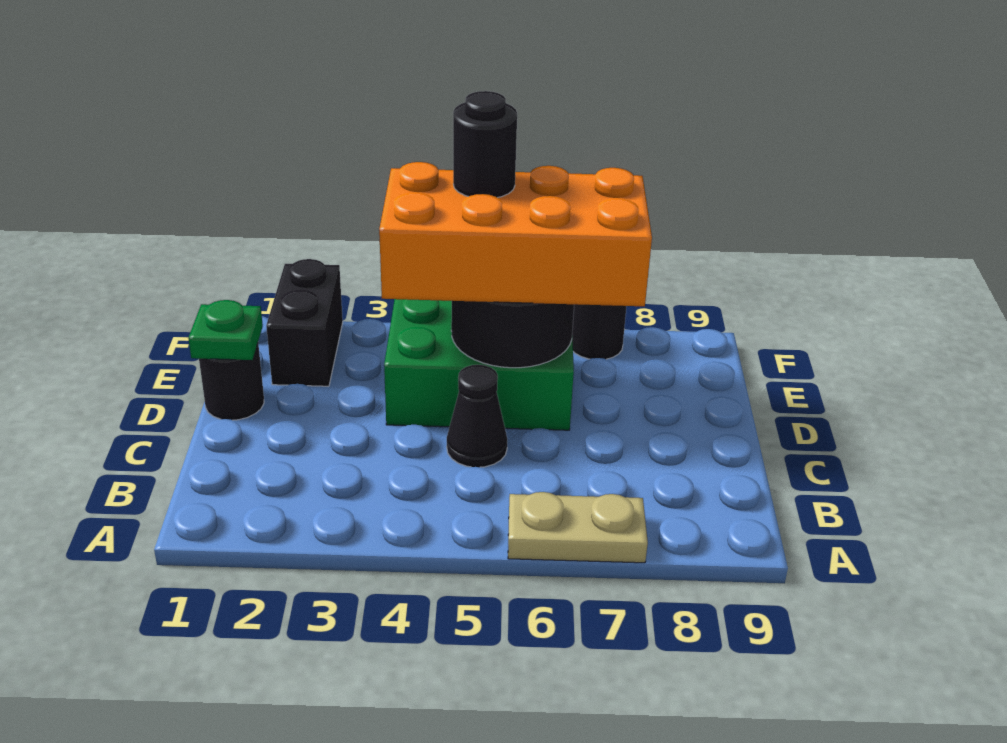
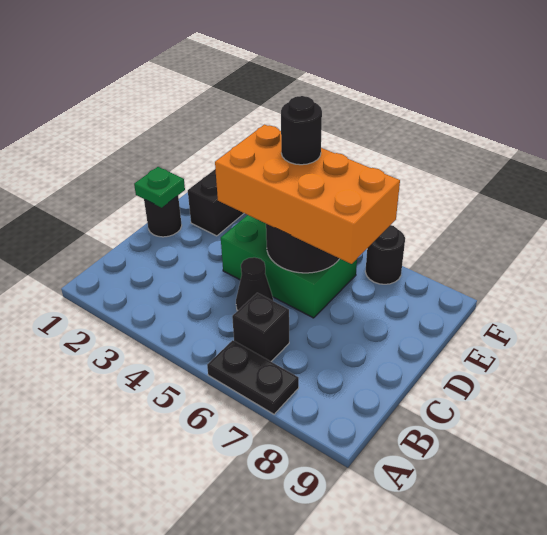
tan 1x2 plate [508,492,648,563] -> black 1x2 plate [207,340,299,414]
none -> black 1x1 brick [232,293,289,361]

